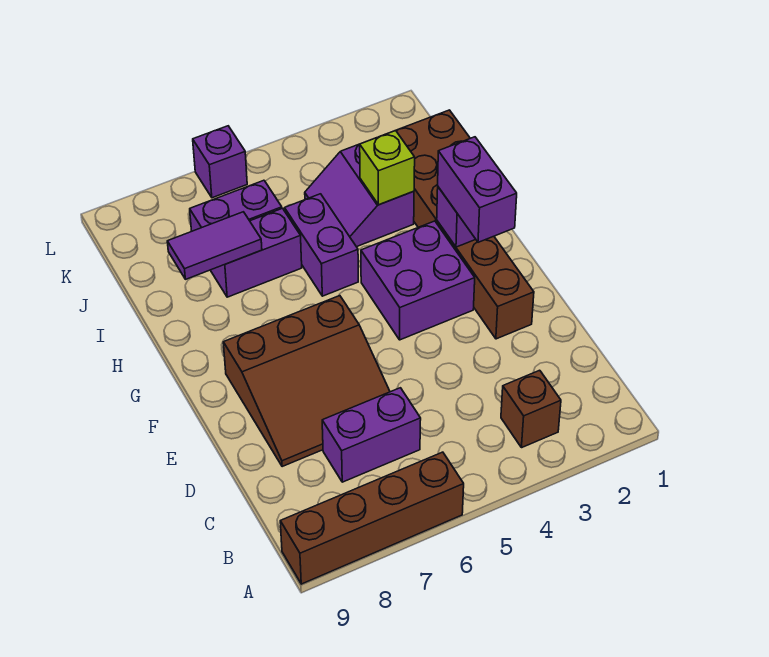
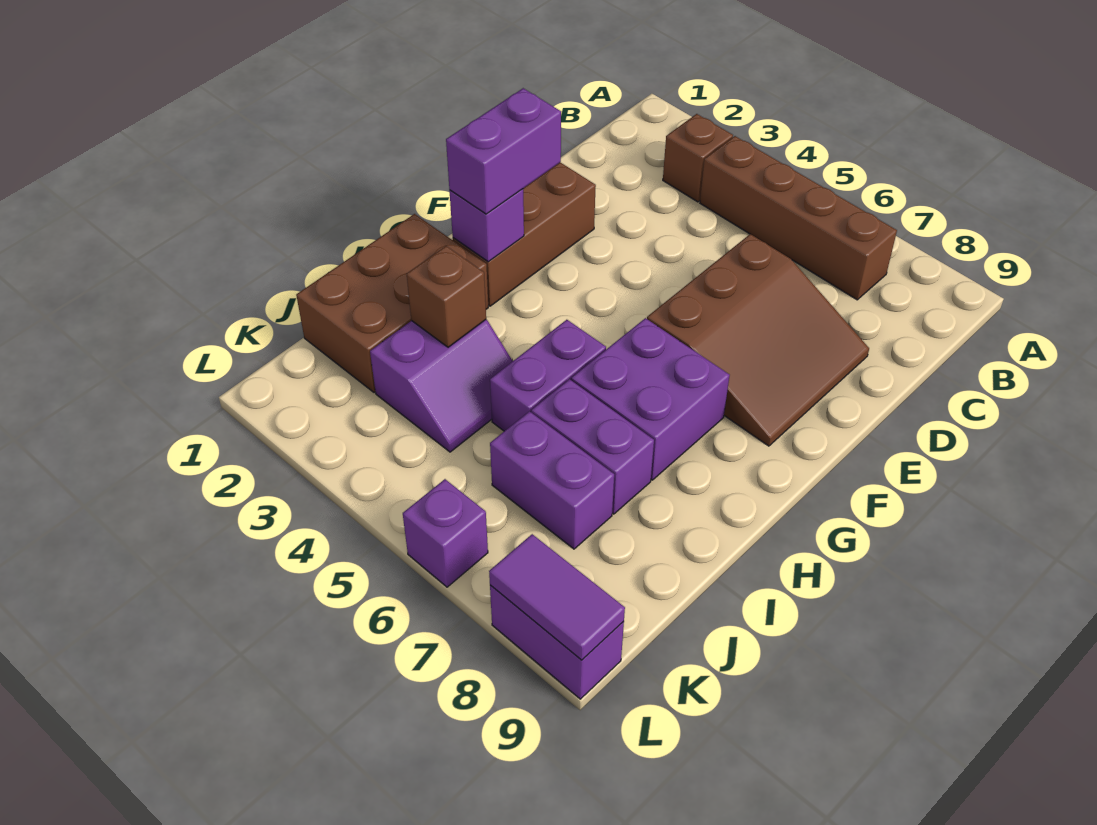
brown 1x4 brick [280,452,464,584] -> brown 1x4 brick moved to [700,136,897,300]
purple 1x2 brick [322,388,421,482] -> purple 1x2 brick moved to [490,585,624,699]
brown 3x3 slope [223,296,390,467] -> brown 3x3 slope turned to [647,234,869,446]
purple 2x2 brick [361,221,475,340] -> purple 2x2 brick moved to [571,318,730,480]
lime 1x1 brick [360,131,415,205] -> brown 1x1 brick [407,246,486,347]
purple 1x2 tile [167,212,262,279] -> purple 1x2 tile moved to [489,534,625,660]

